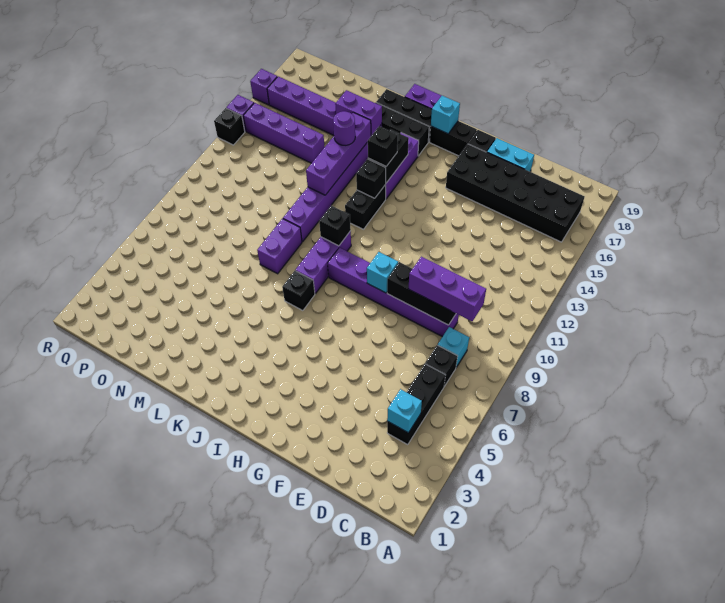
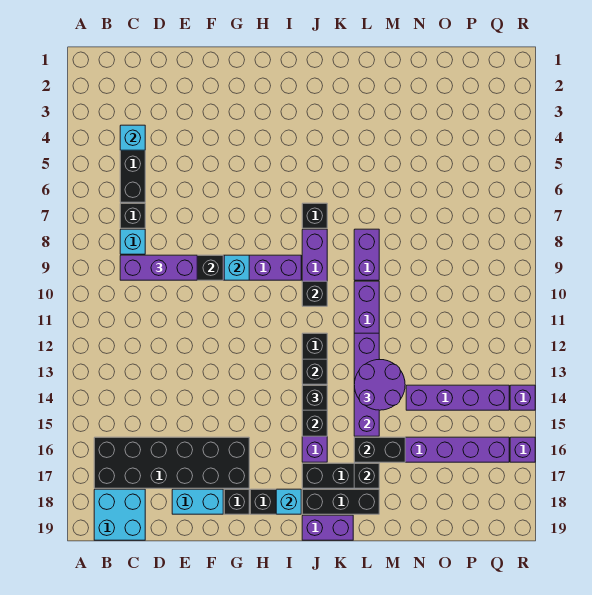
none -> cyan 2x2 brick [94,489,145,540]
purple 1x1 round brick [333,111,355,145] -> purple 2x2 round brick [354,359,405,410]
purple 1x2 brick [335,90,382,136] -> black 1x2 brick [354,437,405,462]
black 1x1 brick [214,108,245,145] -> black 1x1 brick moved to [354,463,379,488]

